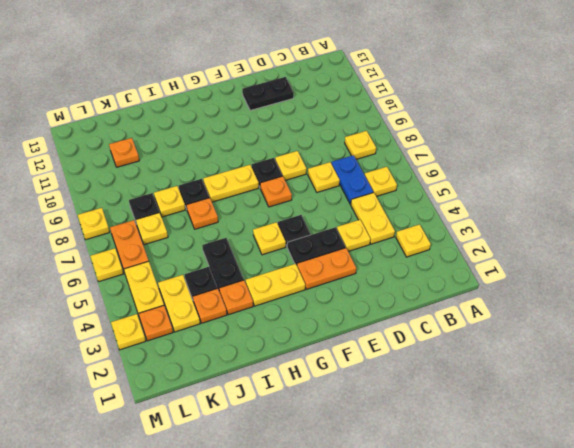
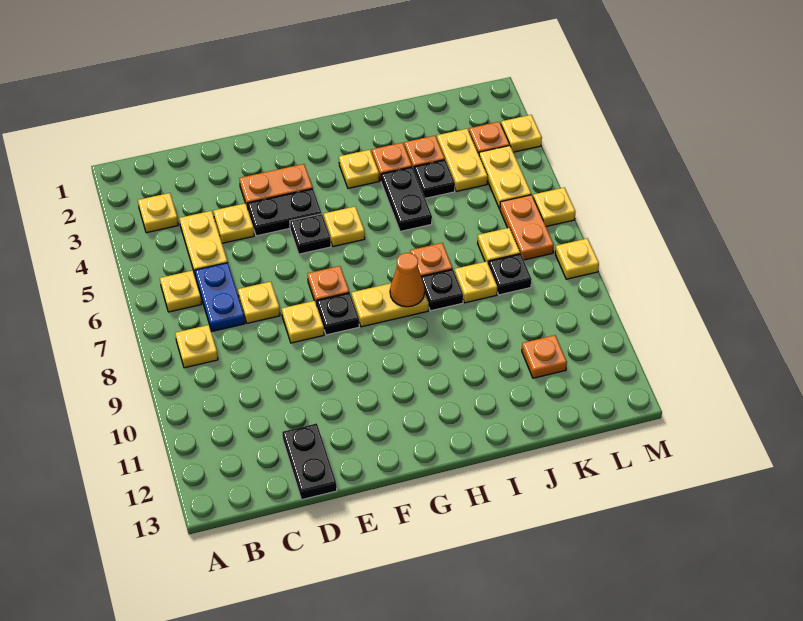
black 1x2 plate [242,77,294,110] -> black 1x2 plate turned to [282,423,337,500]
yellow 1x2 plate [246,264,305,306] -> yellow 1x1 plate [339,150,379,188]
none -> orange 1x1 cone [390,253,425,307]

